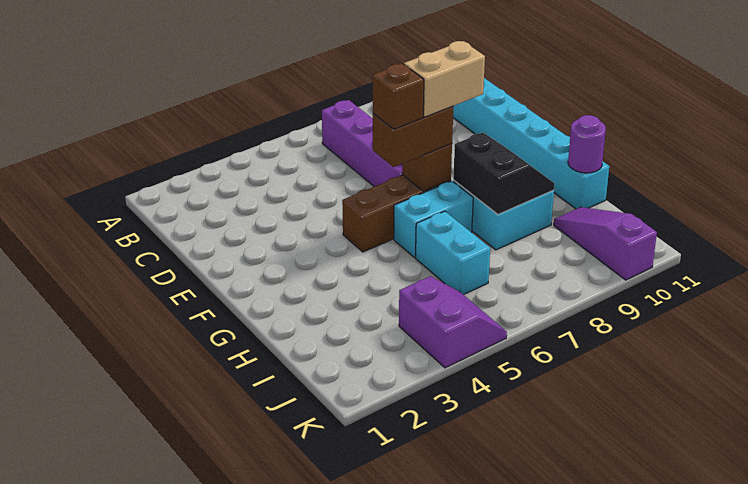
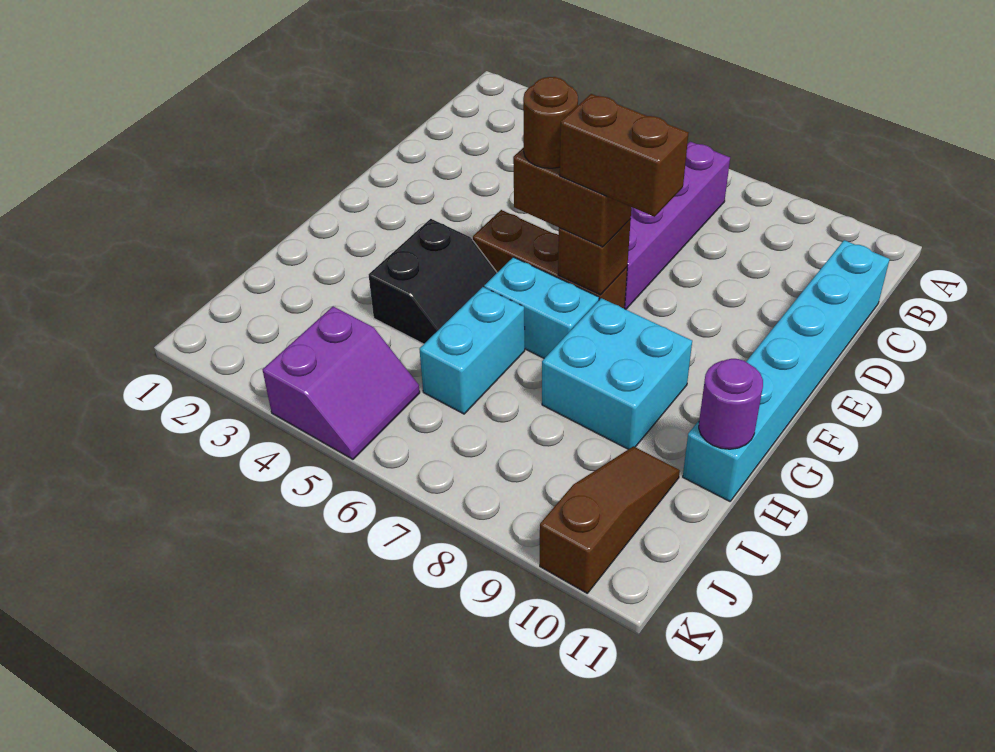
brown 1x1 brick [373,64,424,129] -> brown 1x1 round brick [523,77,578,168]
tan 1x2 brick [404,41,485,117] -> brown 1x2 brick [560,94,688,217]
black 2x2 slope [453,133,555,214] -> black 2x2 slope moved to [369,219,497,344]
purple 1x3 slope [554,207,657,280] -> brown 1x3 slope [540,446,680,593]

